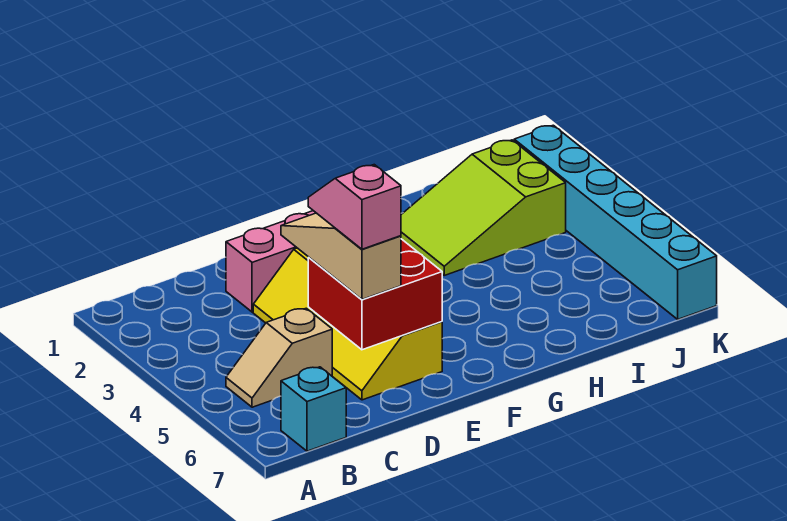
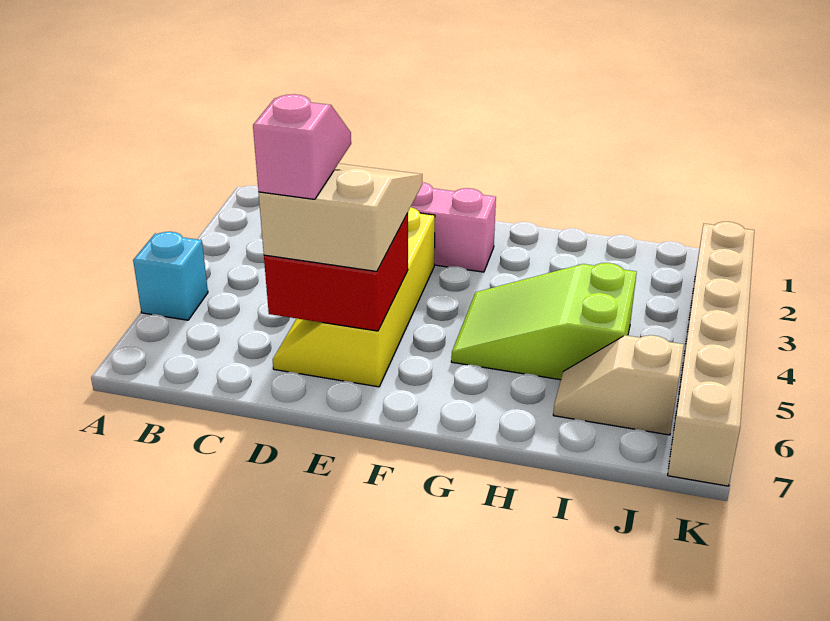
tan 1x2 slope [226,308,332,407] -> tan 1x2 slope moved to [553,335,684,435]
cyan 1x1 brick [281,367,346,451] -> cyan 1x1 brick moved to [133,232,208,320]
tan 1x3 slope [281,213,401,299] -> tan 2x3 slope [259,164,422,271]
lime 2x3 slope [401,140,566,275] -> lime 2x3 slope moved to [451,263,637,380]
cyan 1x6 brick [514,125,717,319] -> tan 1x6 brick [668,222,754,486]

